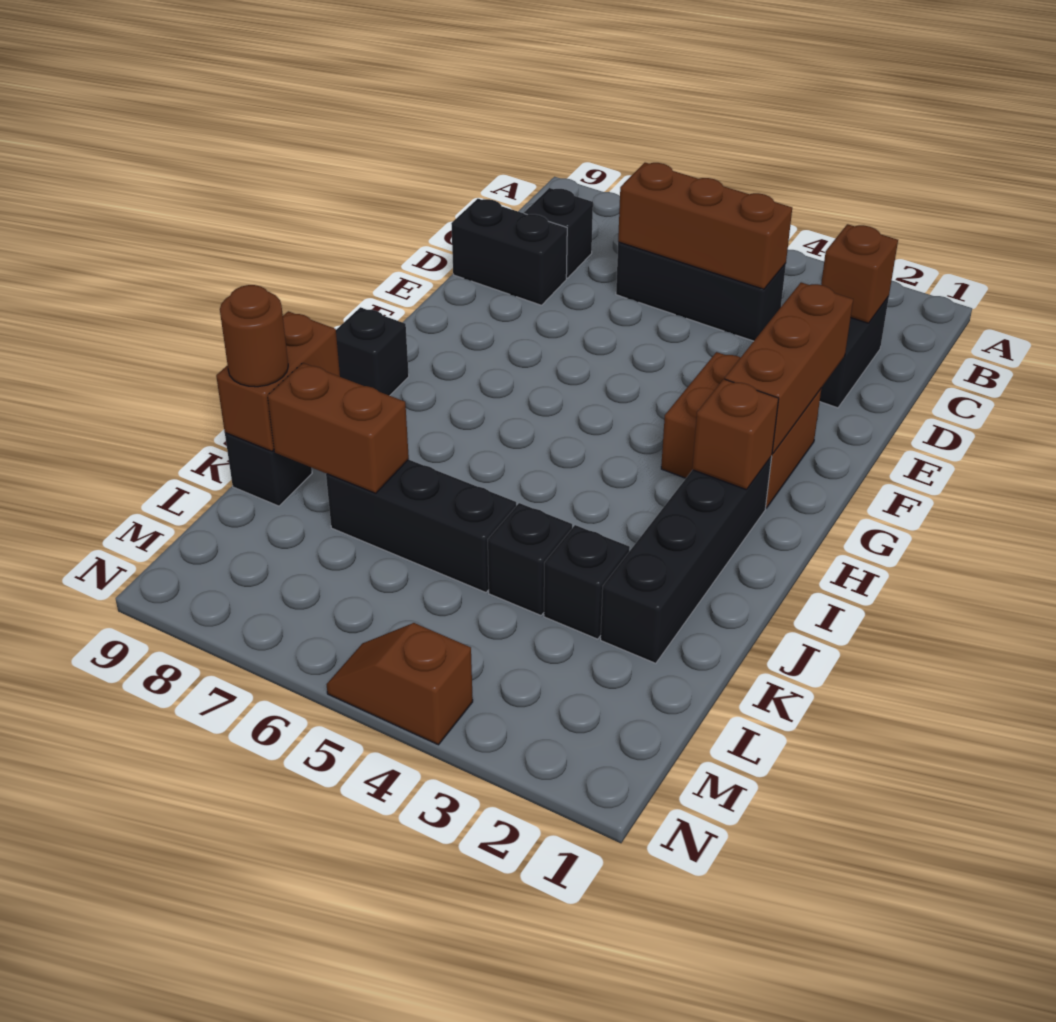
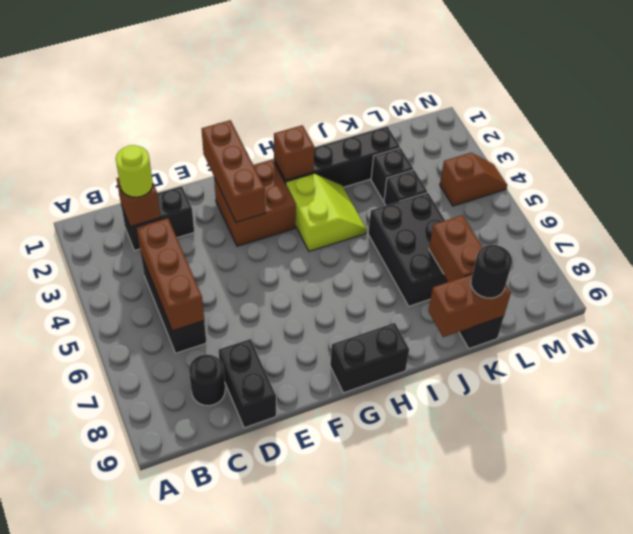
none -> lime 1x1 round brick [116,145,153,197]
black 1x1 brick [524,188,593,278] -> black 1x1 round brick [189,354,225,406]
brown 1x3 brick [725,282,853,453] -> brown 1x3 brick turned to [202,120,265,222]
none -> lime 2x2 slope [286,173,367,251]
black 1x1 brick [336,307,409,396] -> black 1x2 brick [330,323,409,393]
black 1x3 brick [326,459,516,593] -> black 2x3 brick [368,193,448,306]
brown 1x1 round brick [220,285,288,387] -> black 1x1 round brick [471,245,512,298]
brown 1x2 slope [327,623,473,745] -> brown 1x2 slope turned to [440,153,507,206]

